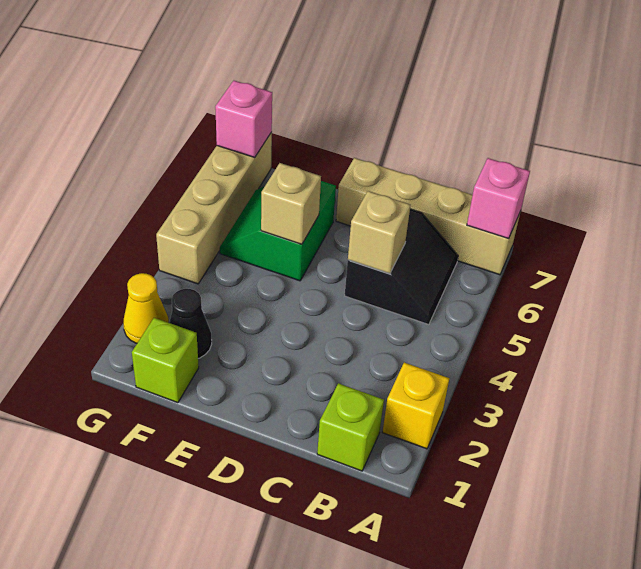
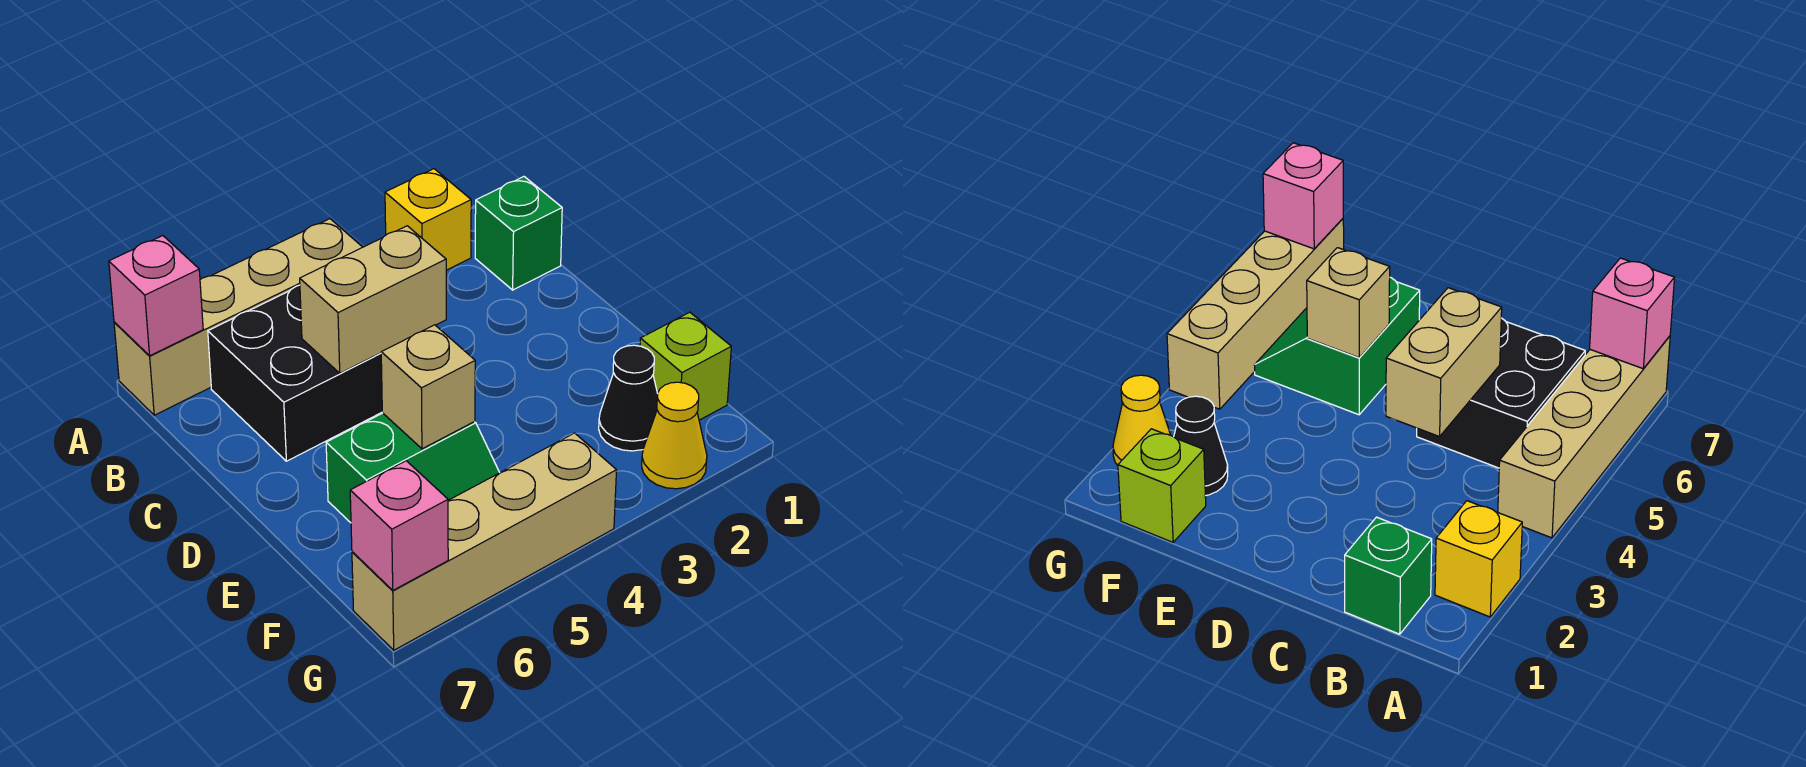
tan 1x4 brick [336,158,521,275] -> tan 1x4 brick turned to [114,219,362,415]
lime 1x1 brick [317,383,384,471] -> green 1x1 brick [475,177,562,290]
black 2x2 slope [345,209,458,325] -> black 2x2 brick [208,285,382,461]
tan 1x1 brick [348,191,411,274] -> tan 1x2 brick [300,226,446,373]

